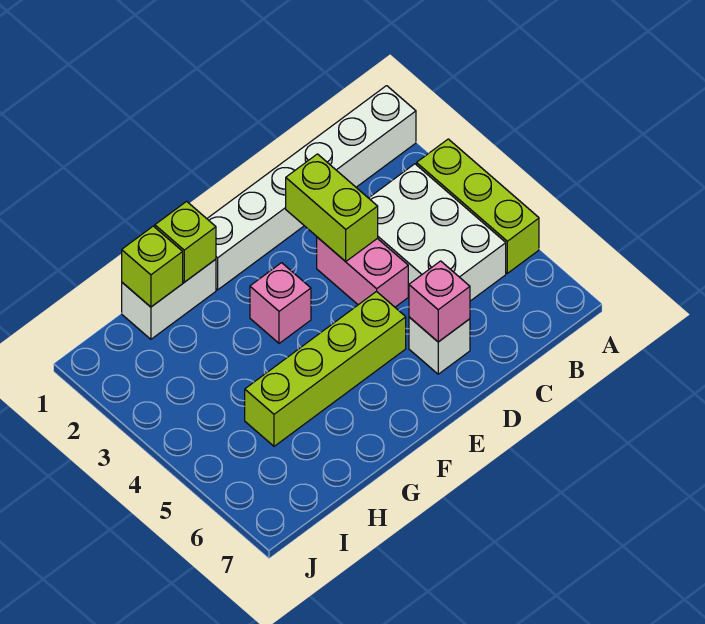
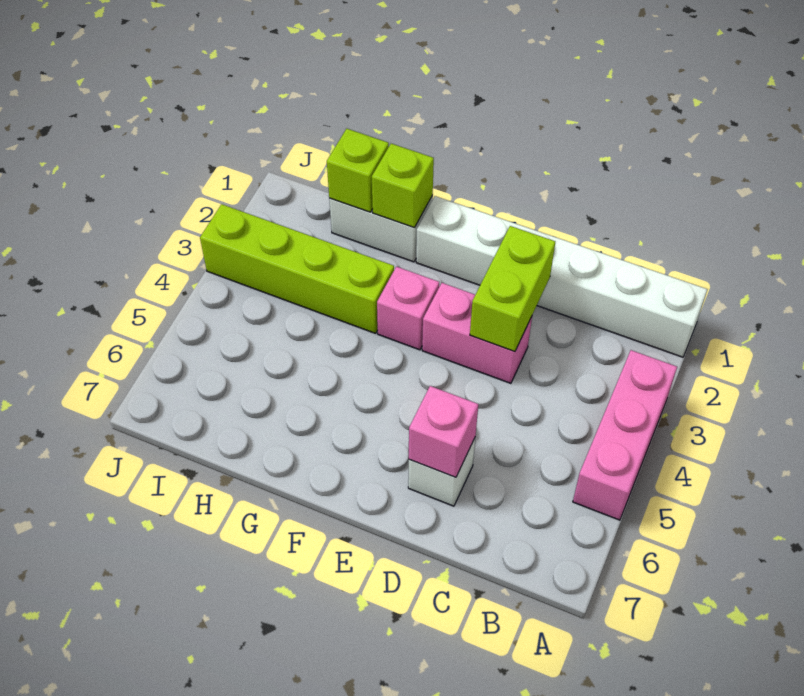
lime 1x3 brick [417,139,539,273] -> pink 1x3 brick [573,350,677,520]
white 2x3 brick [369,164,506,301] -> none
pink 1x2 brick [317,237,408,307] -> pink 1x2 brick turned to [422,283,532,383]
lime 1x4 brick [245,291,406,446] -> lime 1x4 brick moved to [200,204,394,333]

